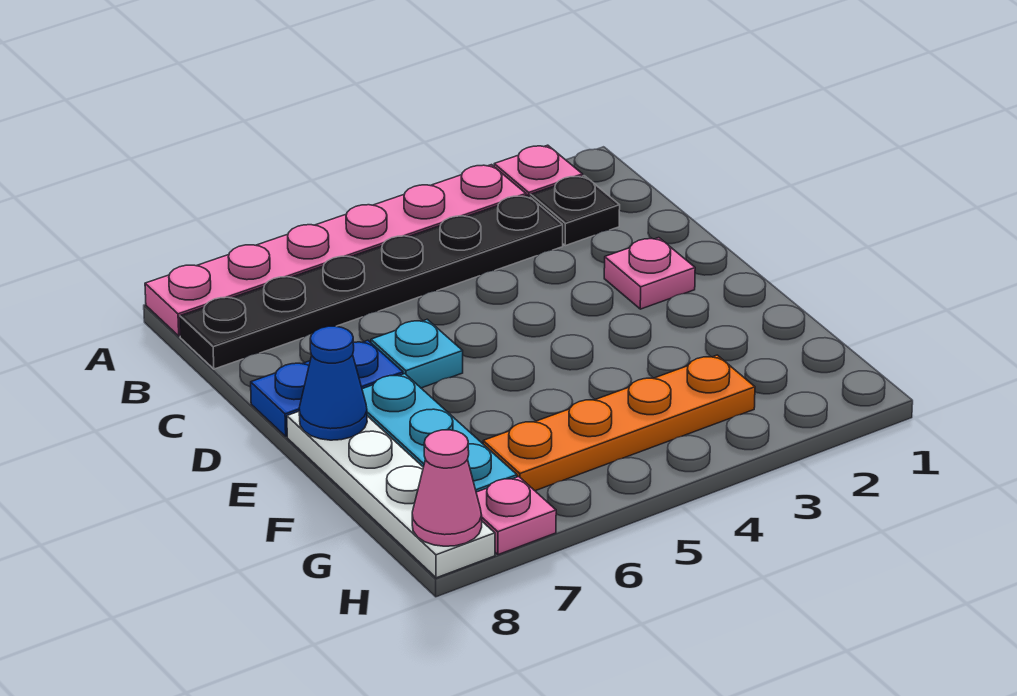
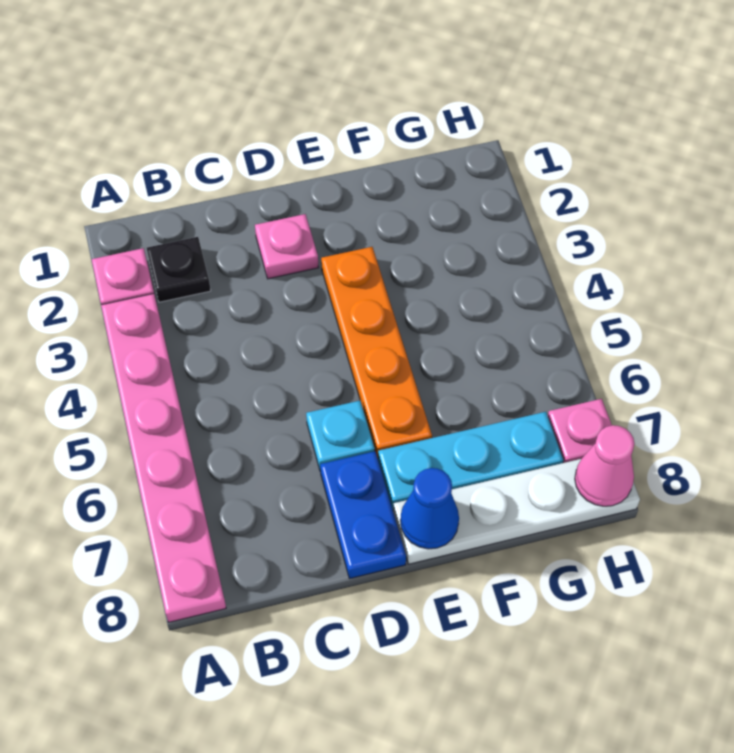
black 1x6 plate [180,195,563,369] -> none
orange 1x4 plate [483,355,755,491] -> orange 1x4 plate moved to [321,247,432,458]

